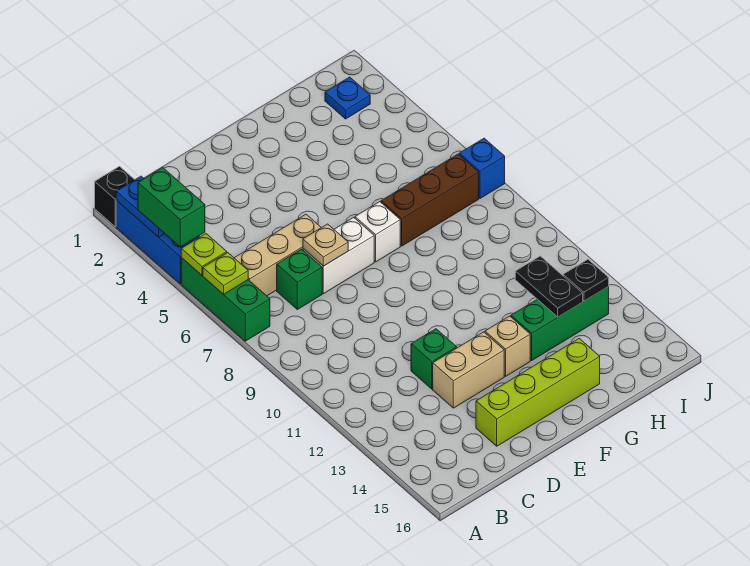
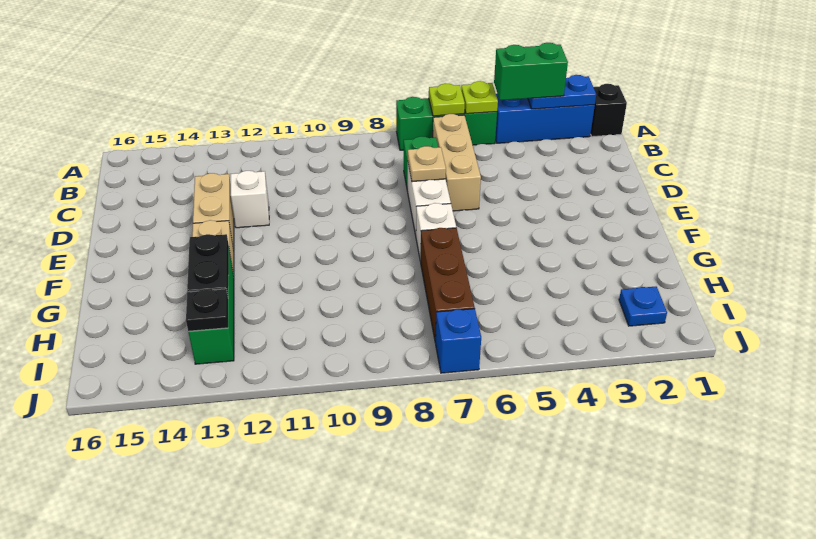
green 1x1 brick [411,329,457,389] -> white 1x1 brick [231,171,269,228]
lime 1x4 brick [476,339,600,446] -> none
black 1x2 plate [515,256,583,317] -> black 1x2 plate turned to [187,234,229,294]

